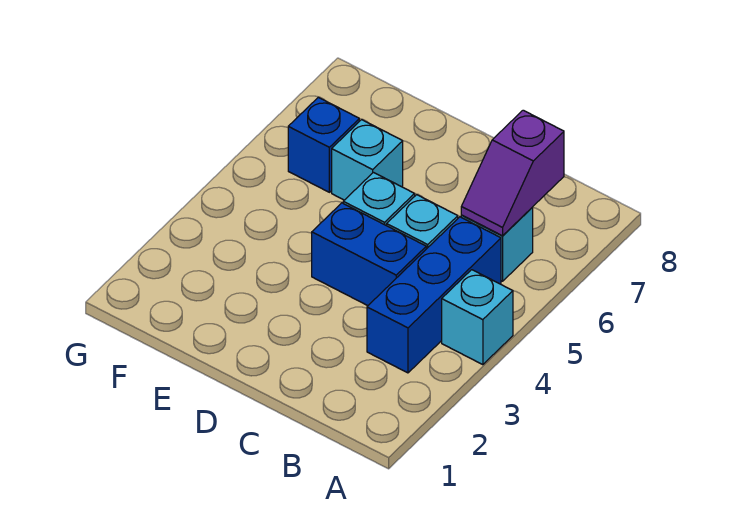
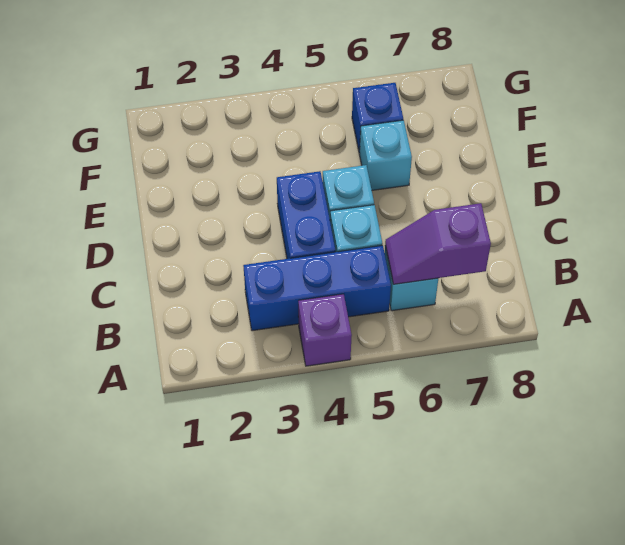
cyan 1x1 brick [442,270,513,365] -> purple 1x1 brick [298,294,352,366]

